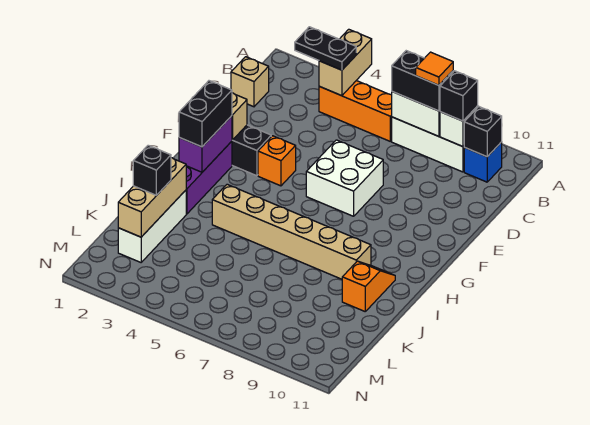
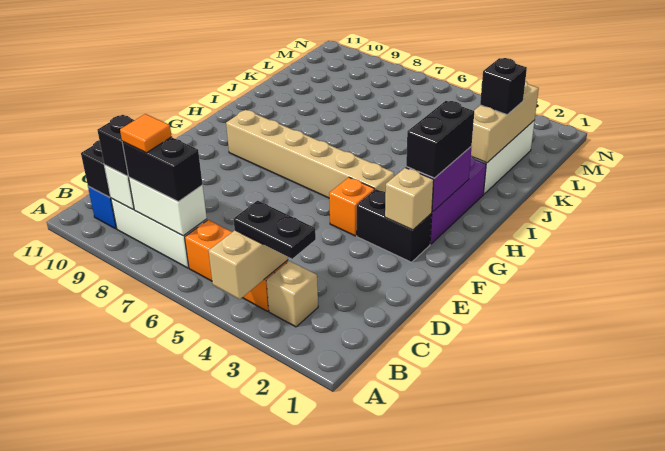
tan 1x1 brick [231,57,269,107] -> tan 1x1 brick moved to [266,261,318,327]
white 2x2 brick [306,140,383,216] -> none
tan 1x6 brick [212,184,371,279] -> tan 1x6 brick moved to [226,110,394,198]
orange 1x2 slope [342,261,395,311] -> none

